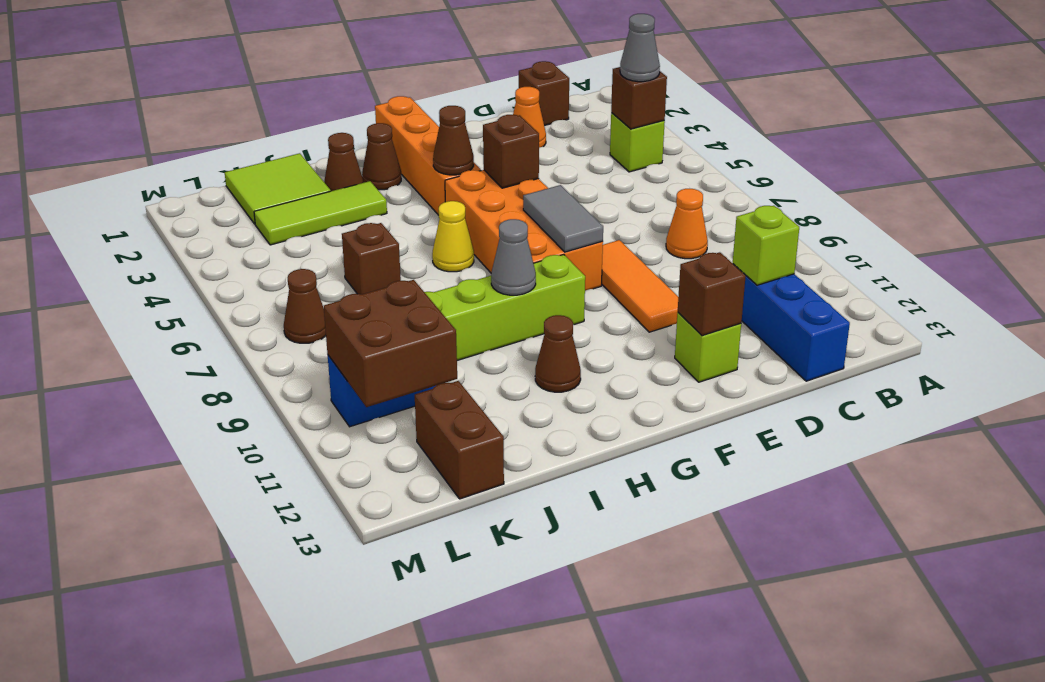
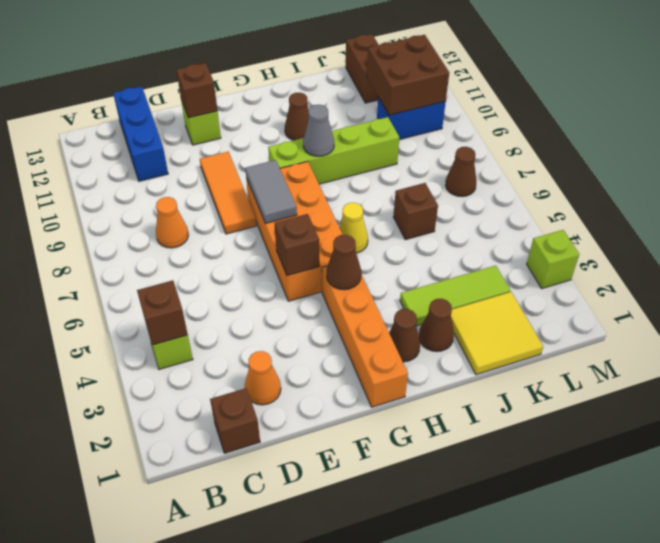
grey 1x1 cone [620,14,660,82] -> none
lime 1x1 brick [733,206,799,285] -> lime 1x1 brick moved to [527,230,579,288]
lime 2x2 tile [225,153,331,224] -> yellow 2x2 tile [451,292,543,375]

